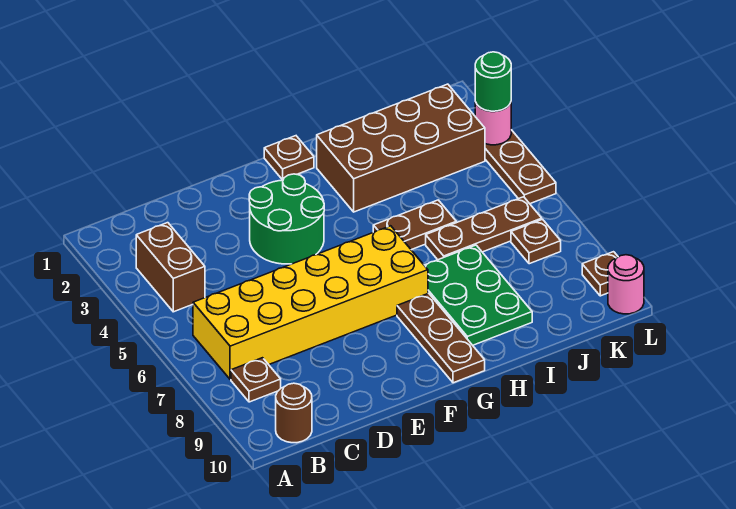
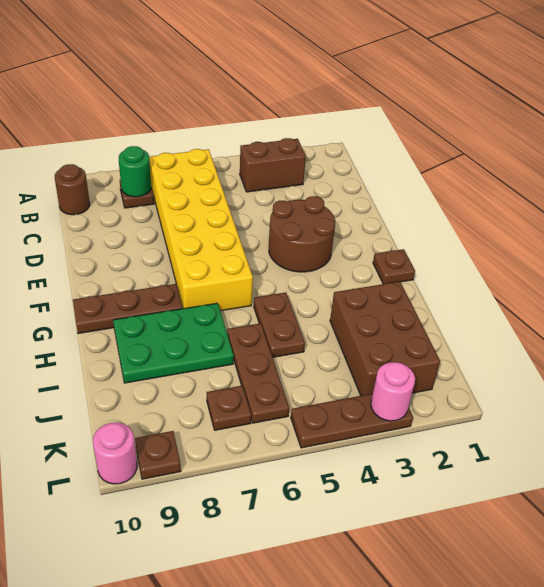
green 2x2 round brick [249,174,324,264] -> brown 2x2 round brick [269,196,335,272]
brown 2x4 brick [317,84,485,212] -> brown 2x3 brick [330,282,440,396]
green 1x1 round brick [475,52,511,111] -> green 1x1 round brick moved to [119,146,151,197]

